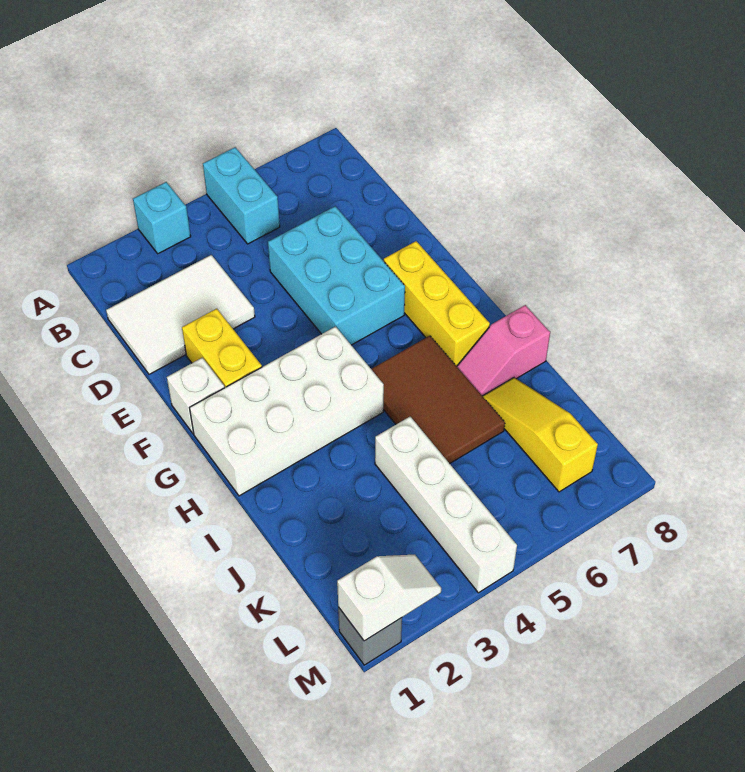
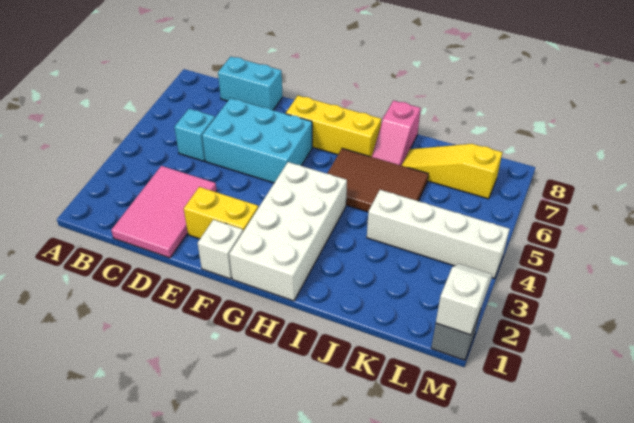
cyan 1x1 brick [133,182,191,254] -> cyan 1x1 brick moved to [175,109,215,161]
cyan 1x2 brick [203,147,280,244] -> cyan 1x2 brick moved to [218,57,283,110]
white 2x3 tile [106,255,255,374] -> pink 2x3 tile [111,166,217,258]

